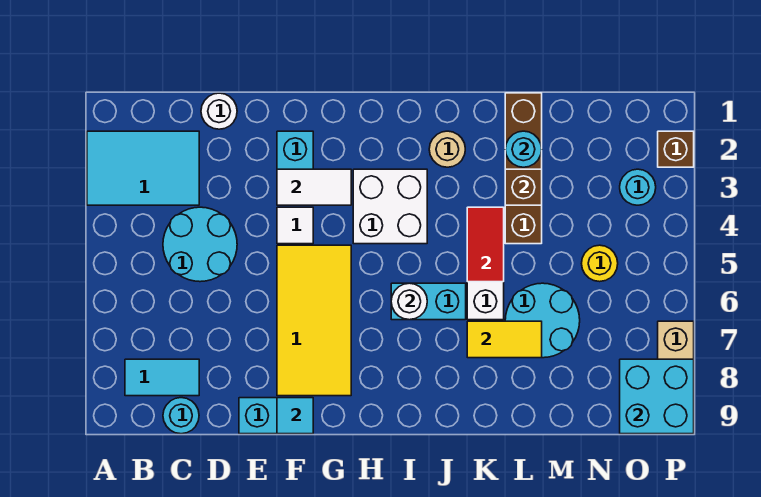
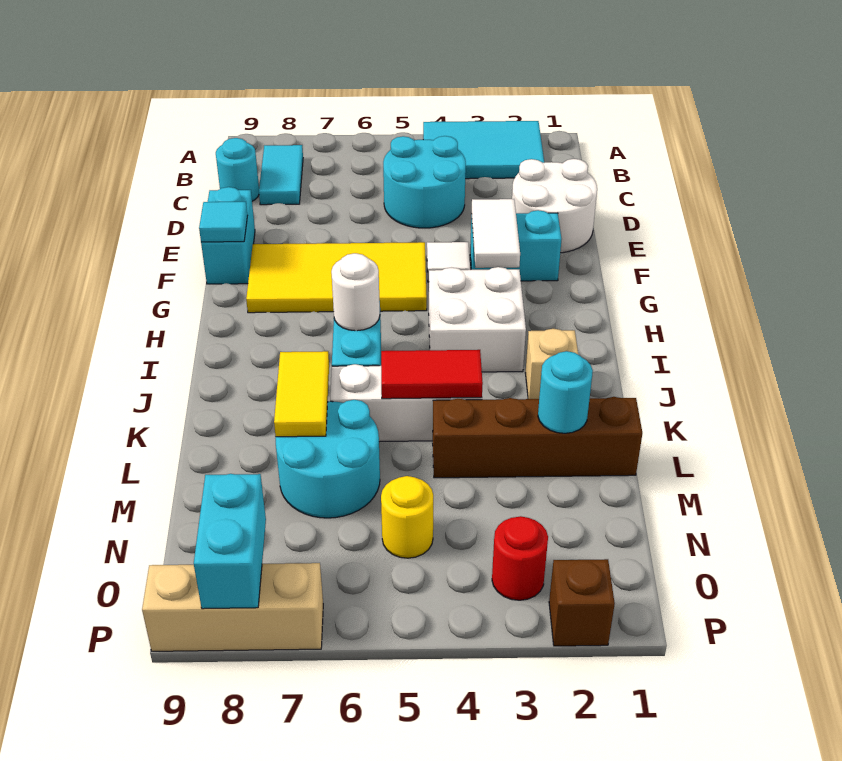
cyan 2x3 tile [87,131,199,205] -> cyan 2x3 tile turned to [423,121,544,179]
white 1x1 round brick [201,93,237,129] -> white 2x2 round brick [512,159,597,253]
tan 1x1 round brick [429,131,465,167] -> tan 1x1 brick [526,329,578,399]
brown 1x1 brick [505,169,542,205] -> none
cyan 1x1 round brick [620,169,656,205] -> red 1x1 round brick [492,516,548,600]
cyan 2x2 brick [620,359,694,434] -> cyan 1x2 brick [194,474,266,609]

